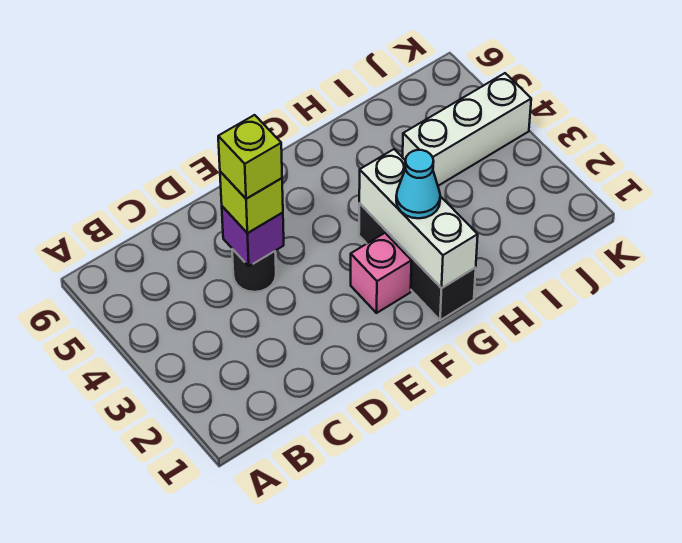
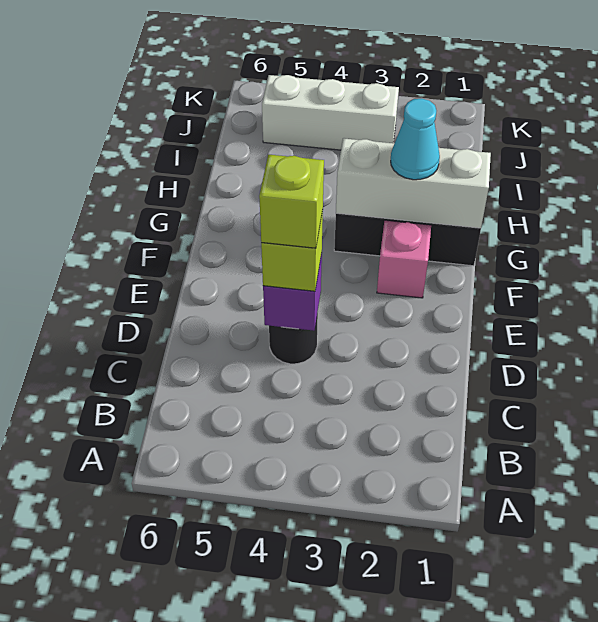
white 1x3 brick [403,73,531,186] -> white 1x3 brick turned to [262,75,399,150]

